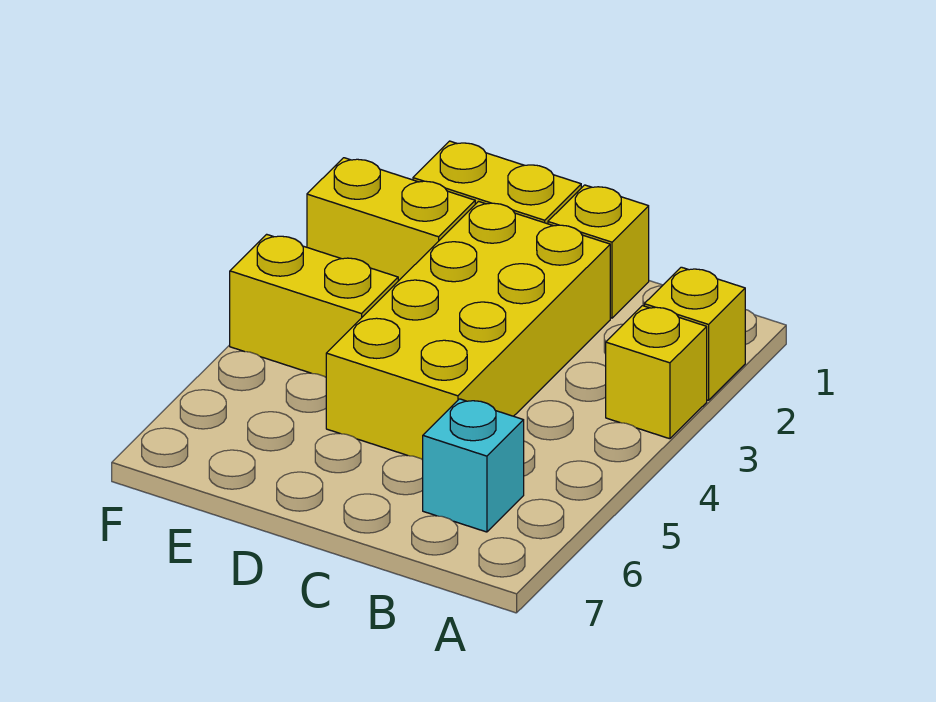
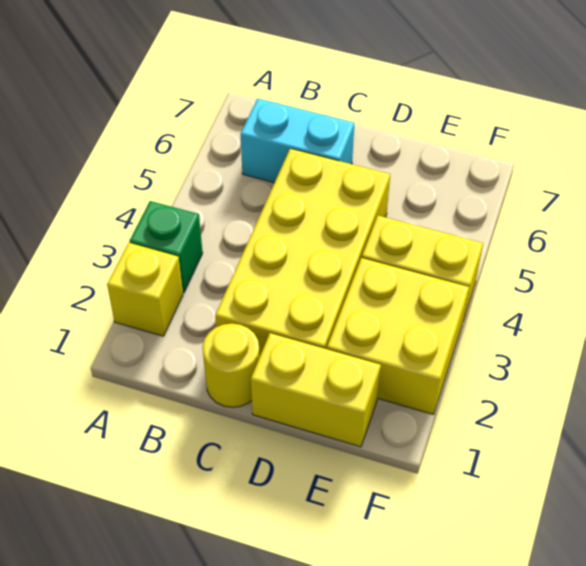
yellow 1x1 brick [606,306,707,439] -> green 1x1 brick [130,201,203,293]
cyan 1x1 brick [423,399,524,532] -> cyan 1x2 brick [241,99,355,183]
yellow 1x1 brick [548,185,649,318] -> yellow 1x1 round brick [202,324,260,407]
yellow 1x2 brick [307,158,475,281] -> yellow 2x2 brick [327,258,469,415]

